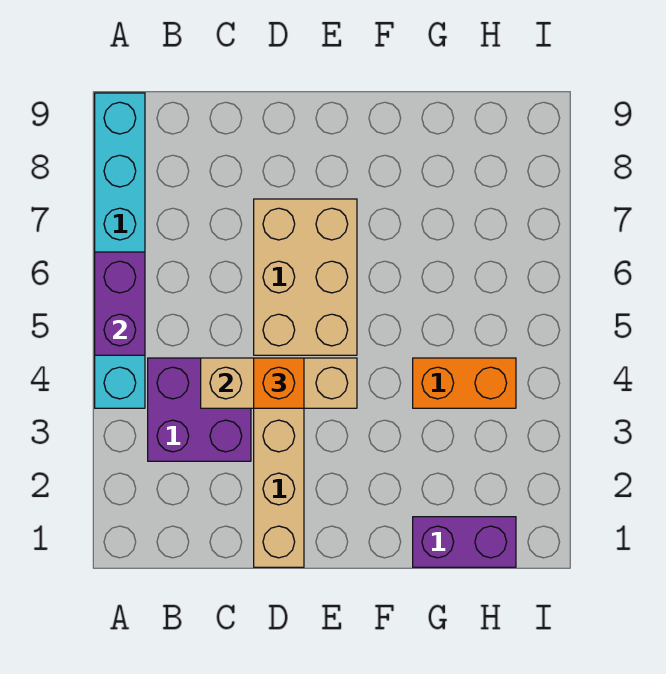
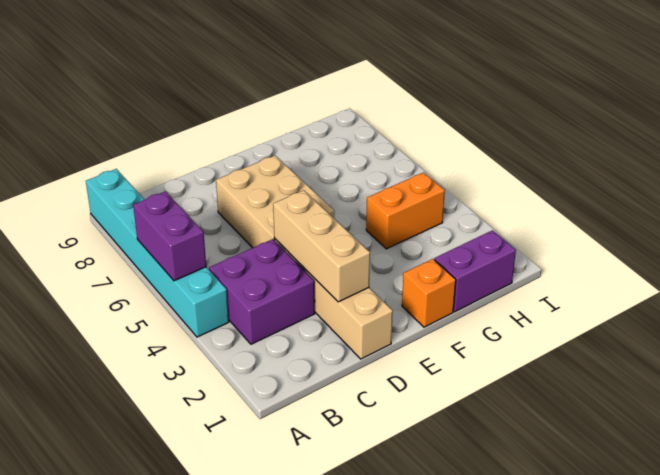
tan 1x3 brick [201,358,357,408] -> tan 1x3 brick turned to [273,190,370,302]
orange 1x1 brick [254,358,304,408] -> orange 1x1 brick moved to [402,259,456,327]

